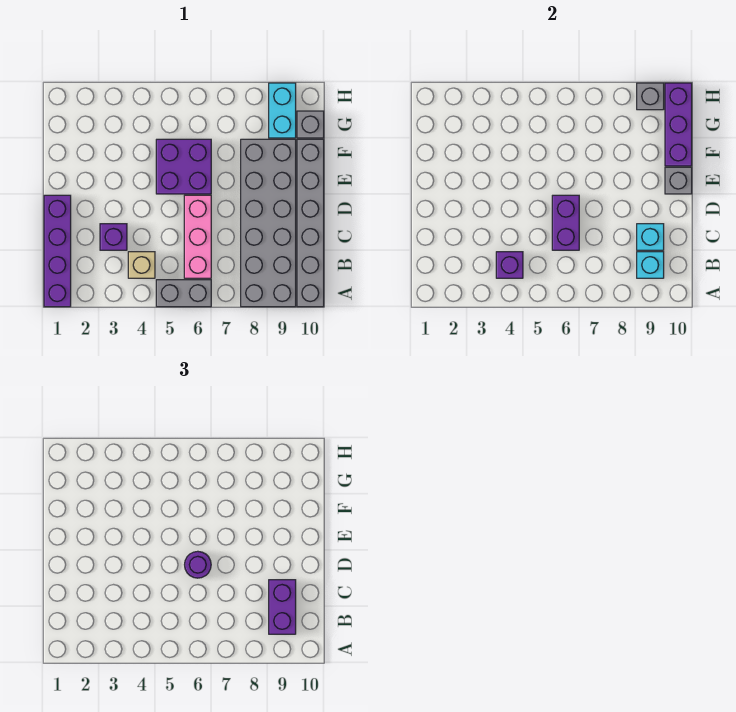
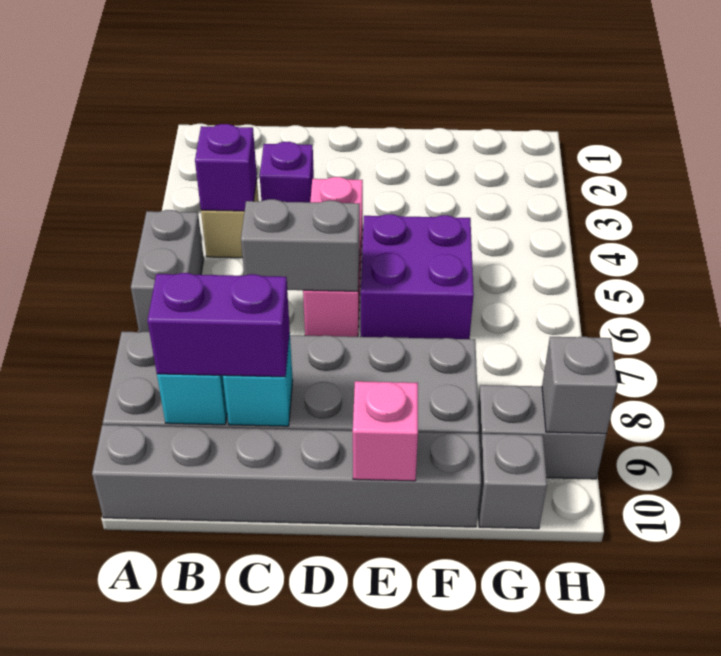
purple 1x4 brick [44,195,71,307] -> none
pink 1x3 brick [184,195,211,278] -> pink 1x3 brick turned to [303,177,363,337]
purple 1x2 brick [552,195,579,250] -> grey 1x2 brick [241,199,360,291]
purple 1x1 round brick [185,551,211,578] -> none
grey 1x1 brick [665,167,692,194] -> pink 1x1 brick [353,381,418,481]
purple 1x3 brick [665,83,692,166] -> none
cyan 1x2 brick [269,83,296,138] -> grey 1x2 brick [478,385,606,479]

